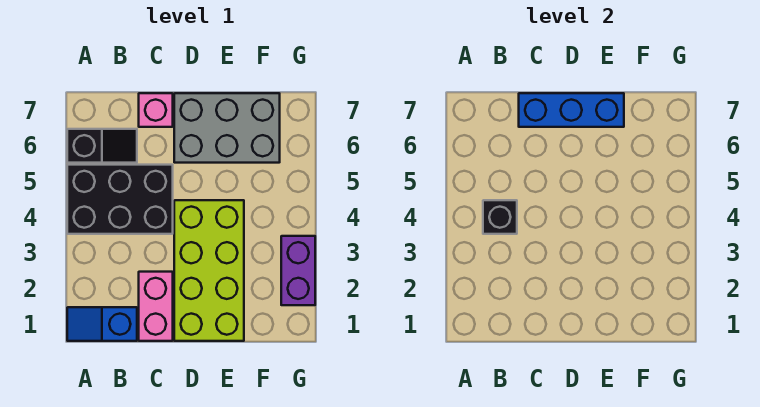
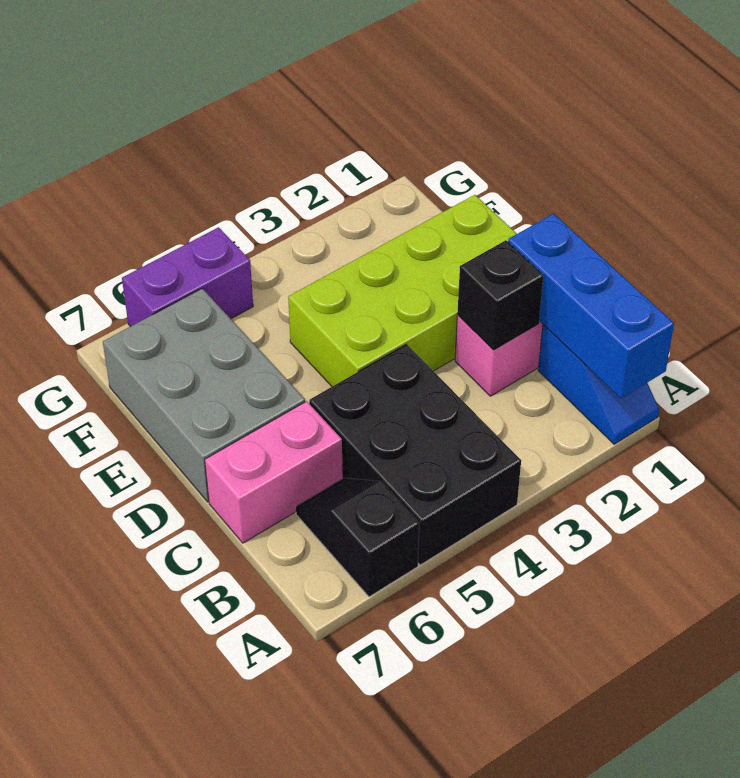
black 1x1 brick [483,200,517,234] -> black 1x1 brick moved to [457,240,543,350]
pink 1x1 brick [139,93,173,127] -> pink 1x2 brick [205,401,343,543]
blue 1x3 brick [519,93,624,127] -> blue 1x3 brick moved to [508,214,674,398]
purple 1x2 brick [281,236,315,305] -> purple 1x2 brick moved to [122,227,253,327]

